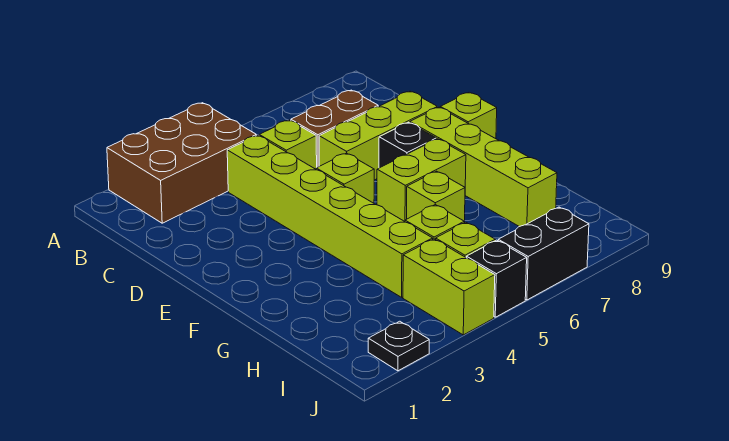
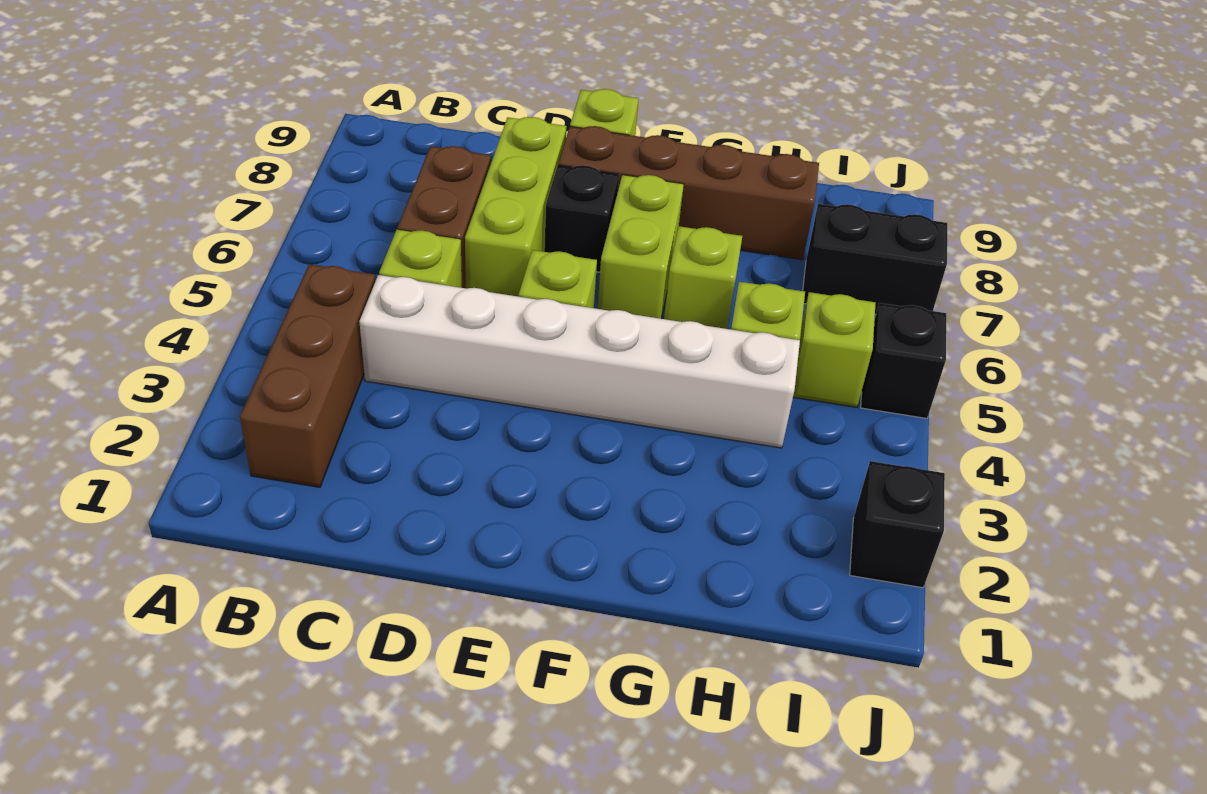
brown 2x3 brick [107,103,256,223] -> brown 1x3 brick [240,264,375,487]
lime 1x6 brick [227,135,433,297] -> white 1x6 brick [359,275,800,448]
lime 1x4 brick [410,107,557,227] -> brown 1x4 brick [558,126,819,260]
lime 1x2 brick [403,239,495,335] -> none
black 1x1 plate [368,321,429,371] -> black 1x1 brick [850,461,945,588]
black 1x2 brick [498,207,589,300] -> black 1x2 brick turned to [803,204,947,315]

